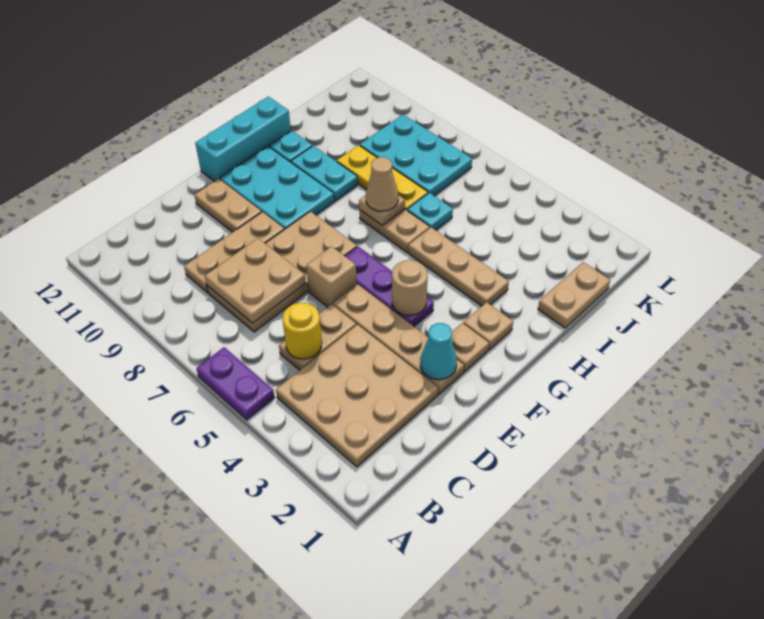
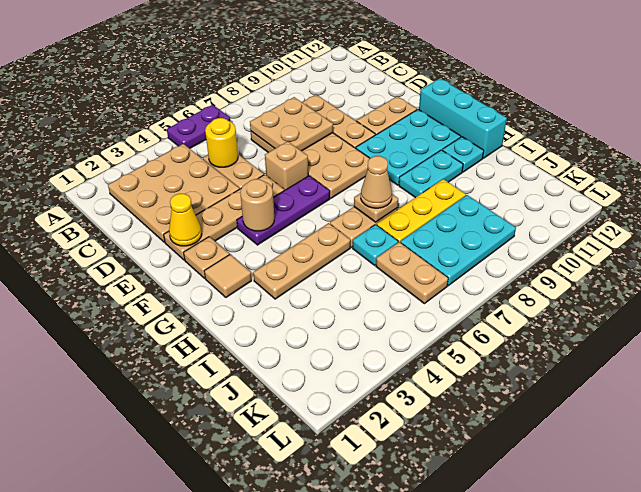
cyan 1x1 cone [420,323,457,380] -> yellow 1x1 cone [169,194,202,246]
tan 1x1 plate [463,302,513,350] -> tan 1x1 tile [204,255,252,297]
tan 1x2 plate [538,262,610,328] -> tan 1x2 plate moved to [376,242,448,304]

